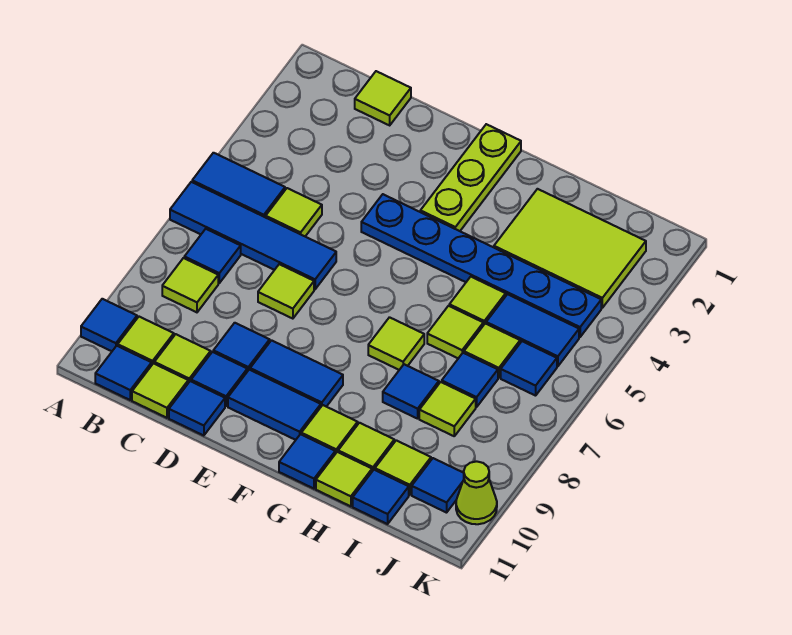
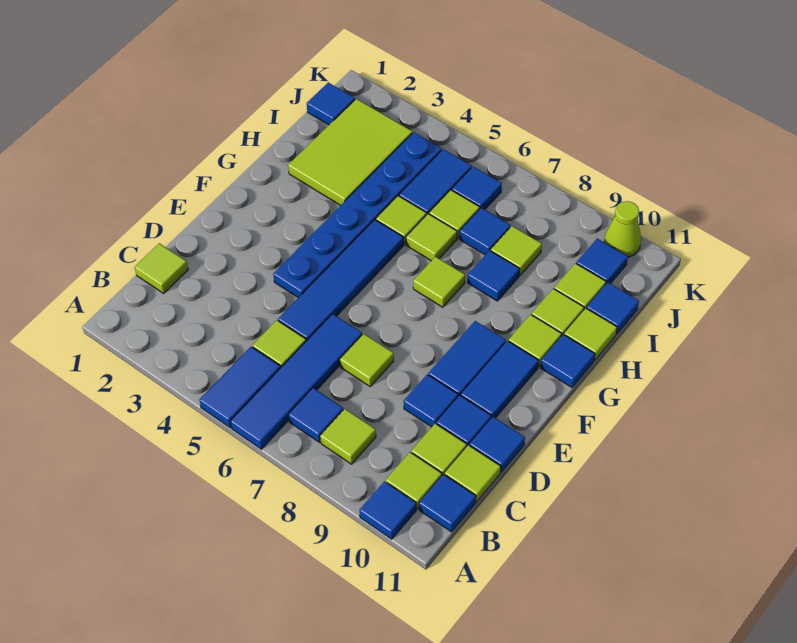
none -> blue 1x4 tile [278,220,404,341]
lime 1x3 plate [420,124,521,231] -> none
none -> blue 1x1 tile [307,83,355,125]

